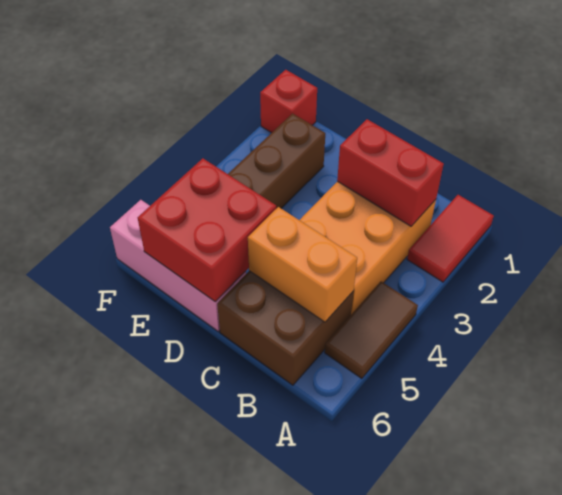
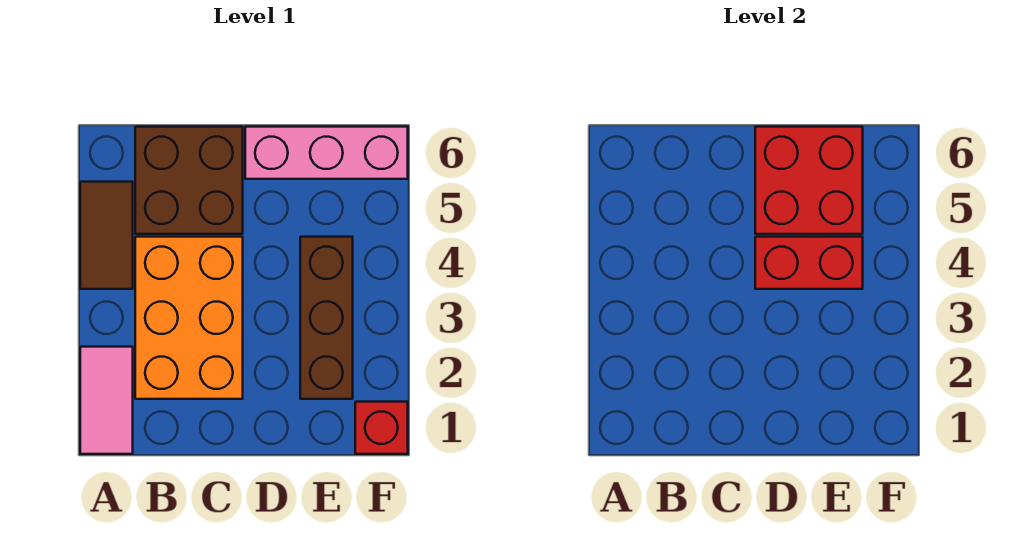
red 1x2 tile [407,195,494,282] -> pink 1x2 tile [80,347,133,454]
red 1x2 brick [337,119,444,226] -> red 1x2 brick moved to [755,237,863,289]
orange 1x2 brick [248,207,357,322] -> none

